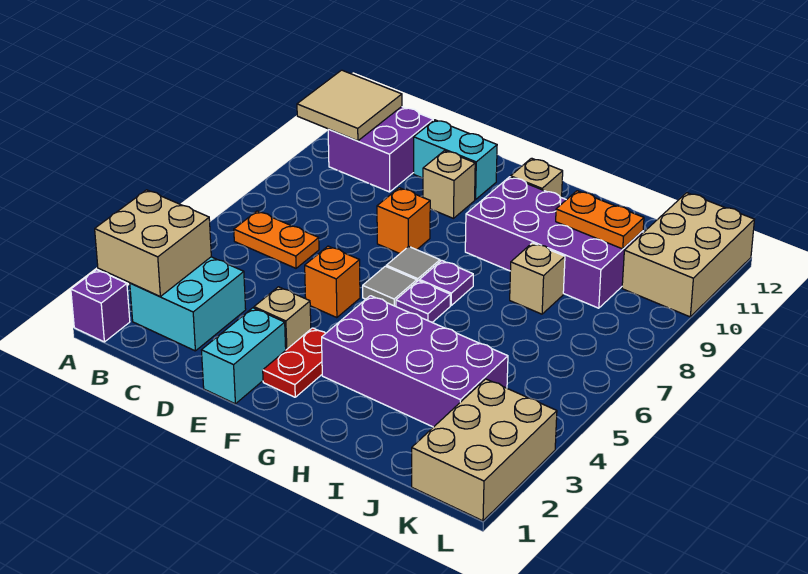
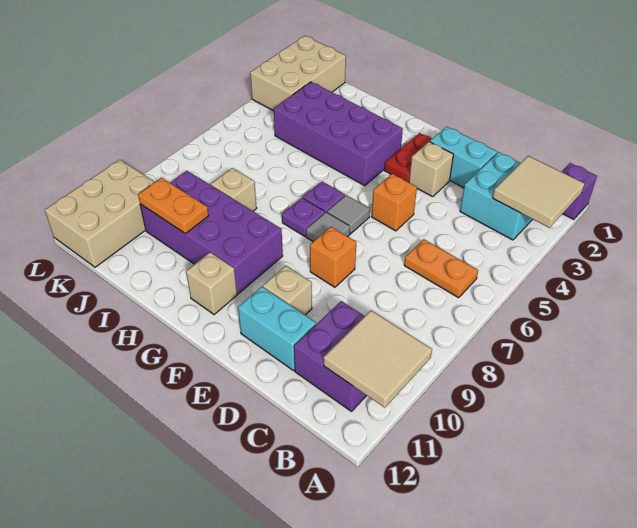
tan 2x2 brick [95,190,211,296] -> tan 2x2 tile [493,156,585,228]
cyan 1x2 brick [201,308,286,404] -> cyan 1x2 brick turned to [430,127,497,188]

